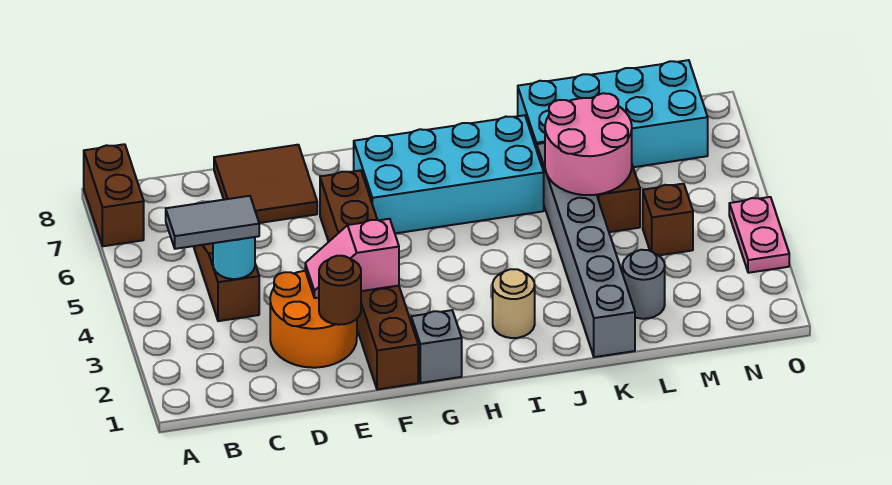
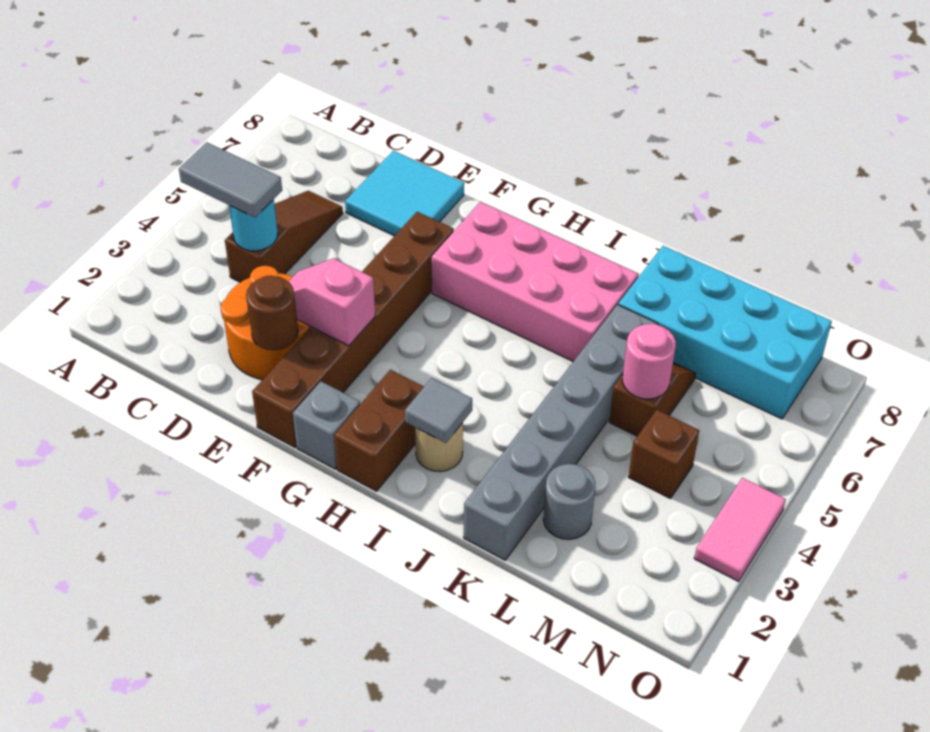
brown 1x2 brick [84,144,144,246] -> brown 1x2 brick moved to [334,370,424,491]
brown 2x2 tile [214,145,317,223] -> cyan 2x2 tile [345,151,464,236]
cyan 2x4 brick [354,115,544,233] -> pink 2x4 brick [432,202,638,361]
none -> grey 1x1 tile [405,378,472,443]
pink 2x2 round brick [545,93,632,195] -> pink 1x1 round brick [622,324,676,399]
pink 1x2 plate [729,197,789,273] -> pink 1x2 tile [694,478,786,581]

